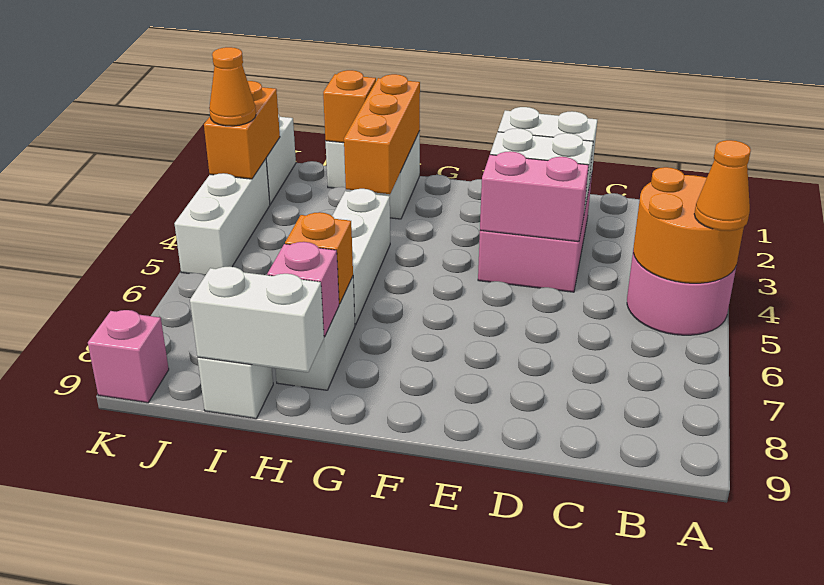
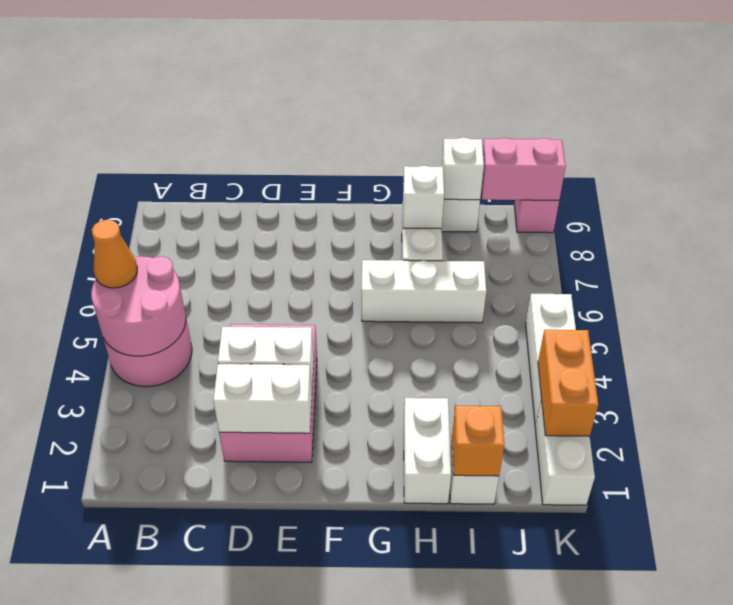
orange 2x2 round brick [633,167,744,283] -> pink 2x2 round brick [91,256,186,356]
pink 1x2 brick [480,151,589,242] -> pink 1x2 brick moved to [481,138,566,200]
orange 1x3 brick [344,74,420,194] -> none
white 1x3 brick [332,189,390,325] -> white 1x3 brick turned to [361,260,486,323]
orange 1x1 brick [285,212,353,304] -> none
pink 1x1 brick [267,242,339,337] -> white 1x1 brick [403,166,444,229]
white 1x2 brick [190,267,324,372] -> white 1x1 brick [442,137,484,200]
orange 1x1 cone [209,47,256,126] -> none

